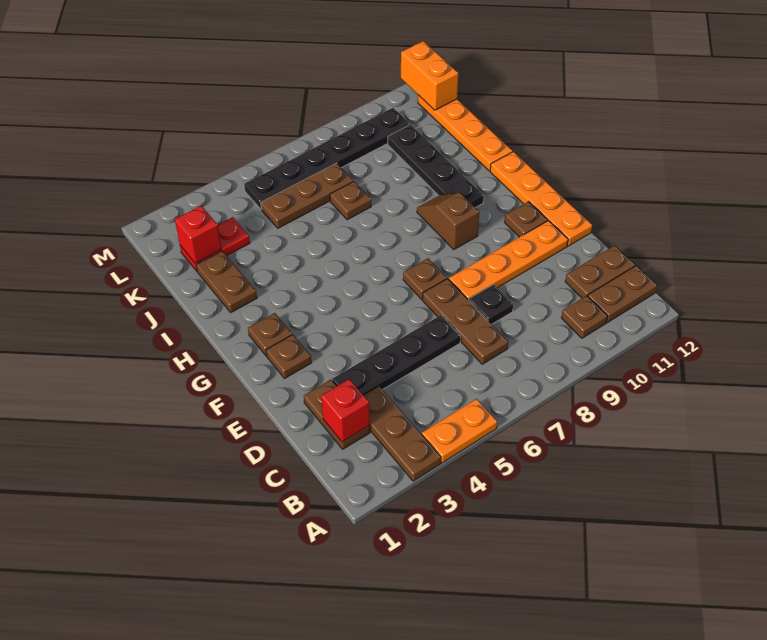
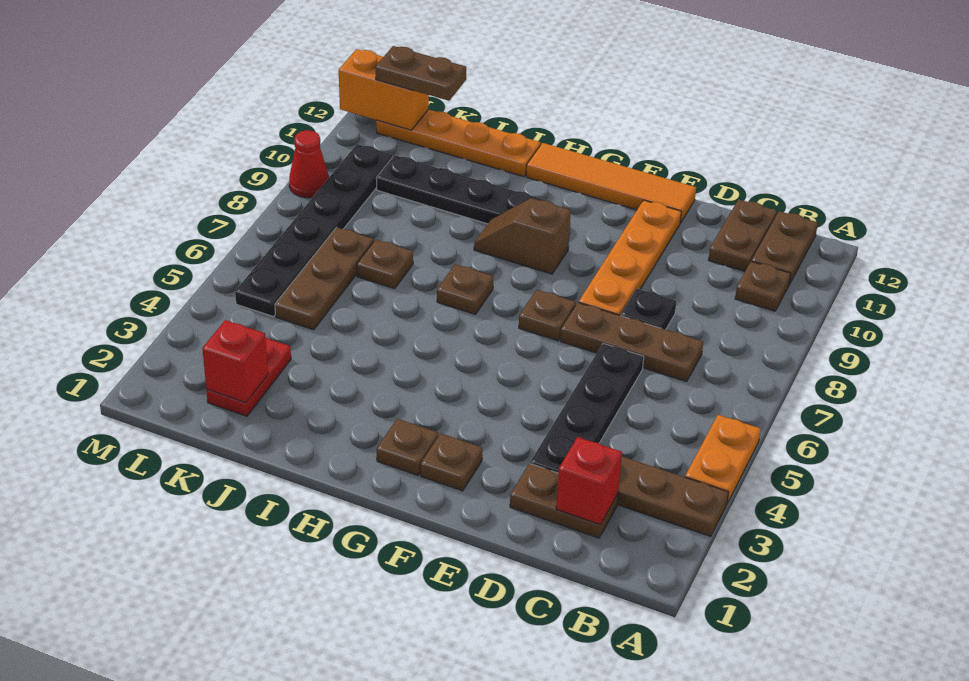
orange 1x4 plate [490,152,592,246] -> orange 1x4 tile [526,143,696,223]
brown 1x1 plate [504,202,547,237] -> brown 1x1 plate moved to [437,264,493,314]
brown 1x2 plate [196,251,257,312] -> brown 1x2 plate moved to [375,46,466,101]
none -> red 1x1 cone [289,130,329,198]

